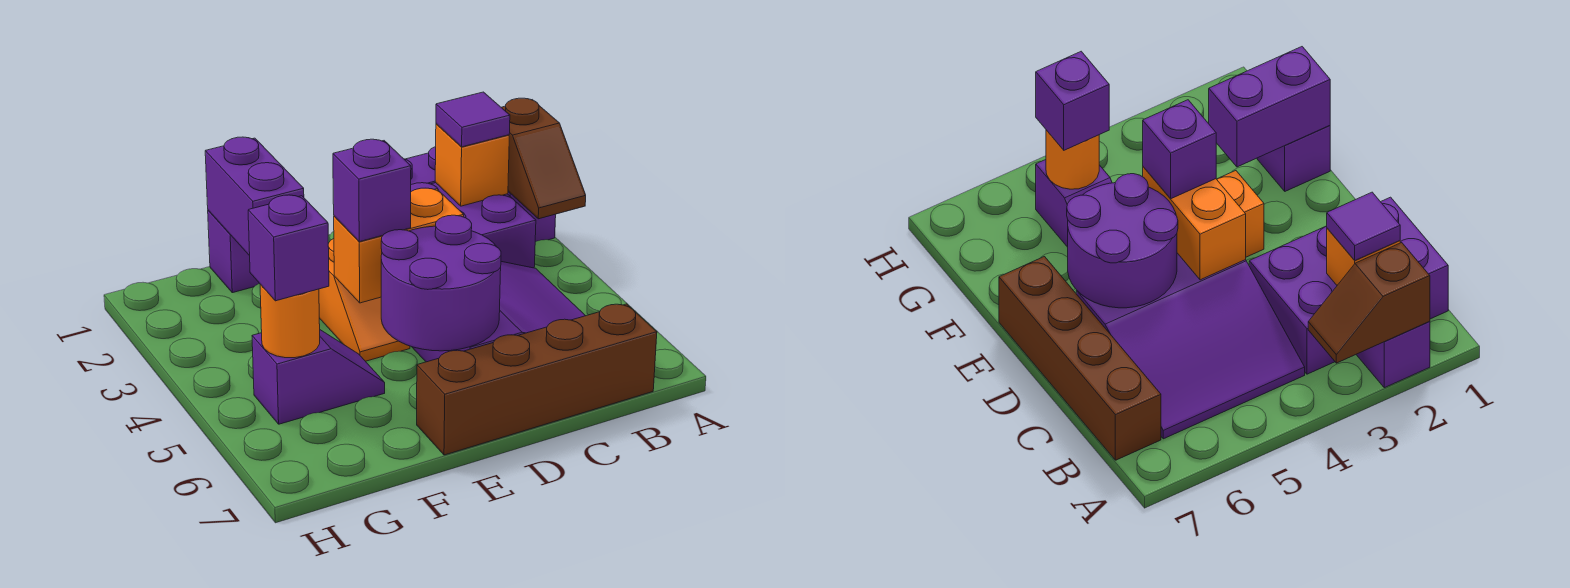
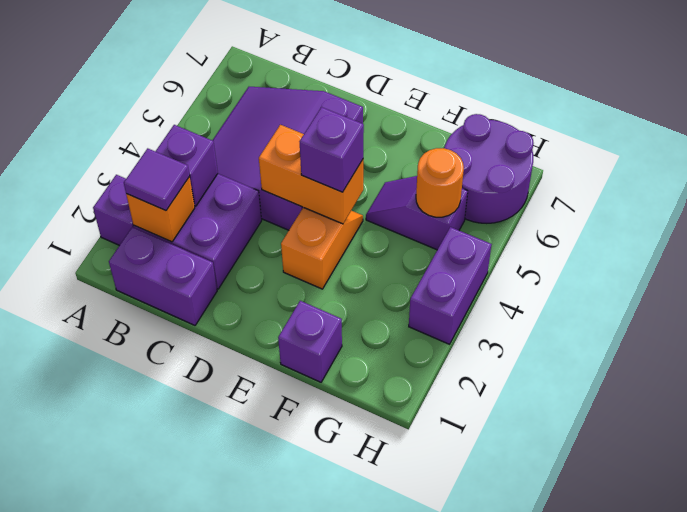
brown 1x2 slope [501,98,586,219] -> none
brown 1x4 brick [417,304,657,455] -> none
purple 2x2 round brick [381,215,501,351] -> purple 2x2 round brick moved to [444,114,533,223]
purple 1x2 brick [205,137,304,256] -> purple 1x2 brick moved to [409,227,492,344]
purple 1x1 brick [248,195,329,301] -> purple 1x1 brick moved to [156,125,218,206]

